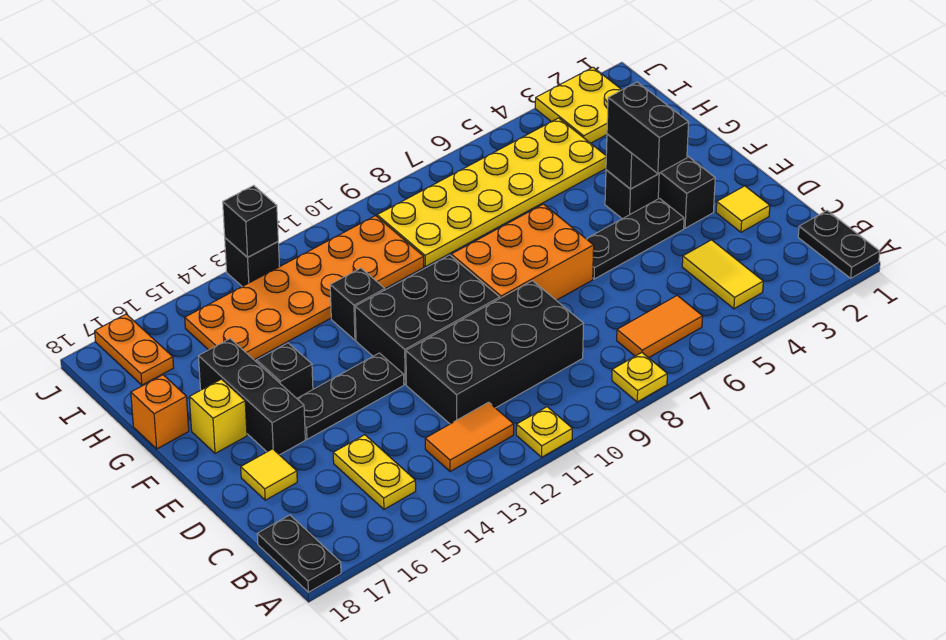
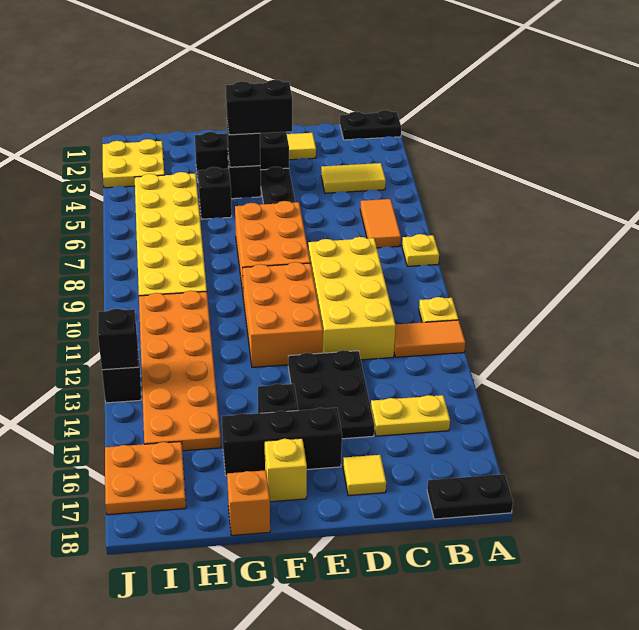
orange 1x2 tile [425,402,514,472] -> orange 1x2 tile turned to [394,320,465,357]
black 2x4 brick [406,281,584,424] -> yellow 2x4 brick [308,237,396,360]
black 2x3 brick [355,255,500,384] -> orange 2x3 brick [243,262,323,367]
black 1x3 plate [297,353,404,439] -> black 2x3 plate [288,350,374,439]
black 1x1 brick [330,268,385,340] -> black 1x1 brick moved to [198,167,232,219]
orange 1x2 plate [95,314,174,385] -> orange 2x2 plate [105,442,186,515]

